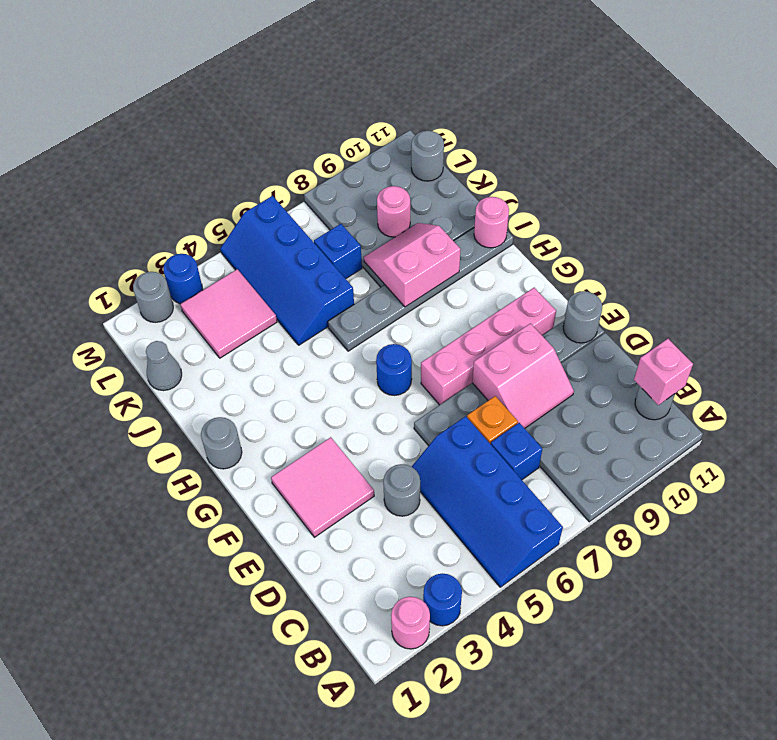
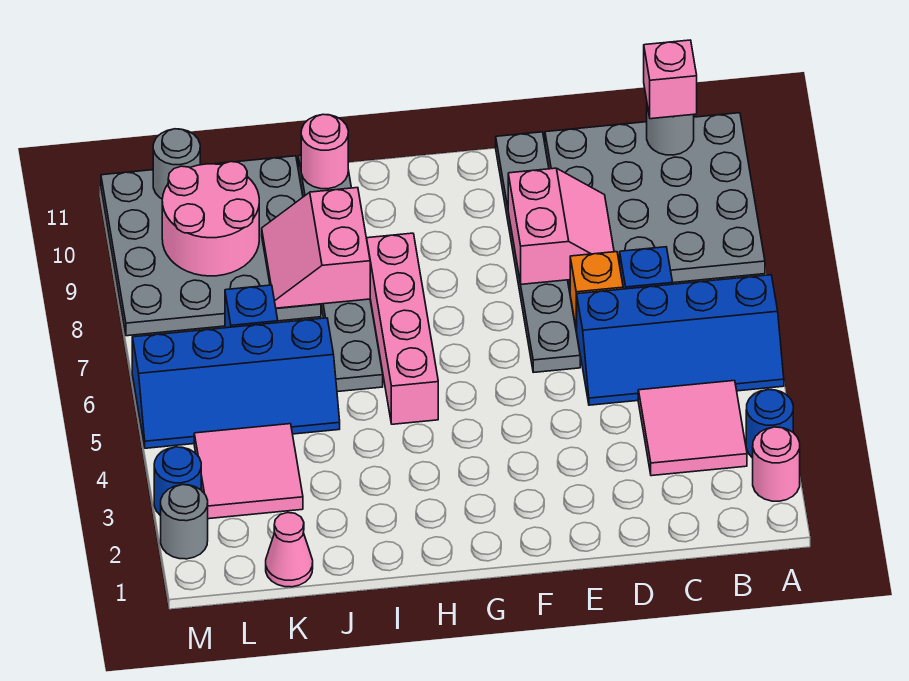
grey 1x1 round brick [383,464,420,516] -> none
pink 2x2 tile [271,437,374,537] -> pink 2x2 tile moved to [638,381,747,476]
grey 1x1 round brick [563,291,602,343] -> none
pink 1x4 brick [421,288,556,405] -> pink 1x4 brick moved to [367,233,438,424]
blue 1x1 round brick [376,344,412,395] -> none
grey 1x1 round brick [201,417,242,469] -> none
grey 1x1 cone [146,341,182,391] -> pink 1x1 cone [266,513,313,587]
pink 1x1 round brick [377,186,410,237] -> pink 2x2 round brick [162,162,259,276]

